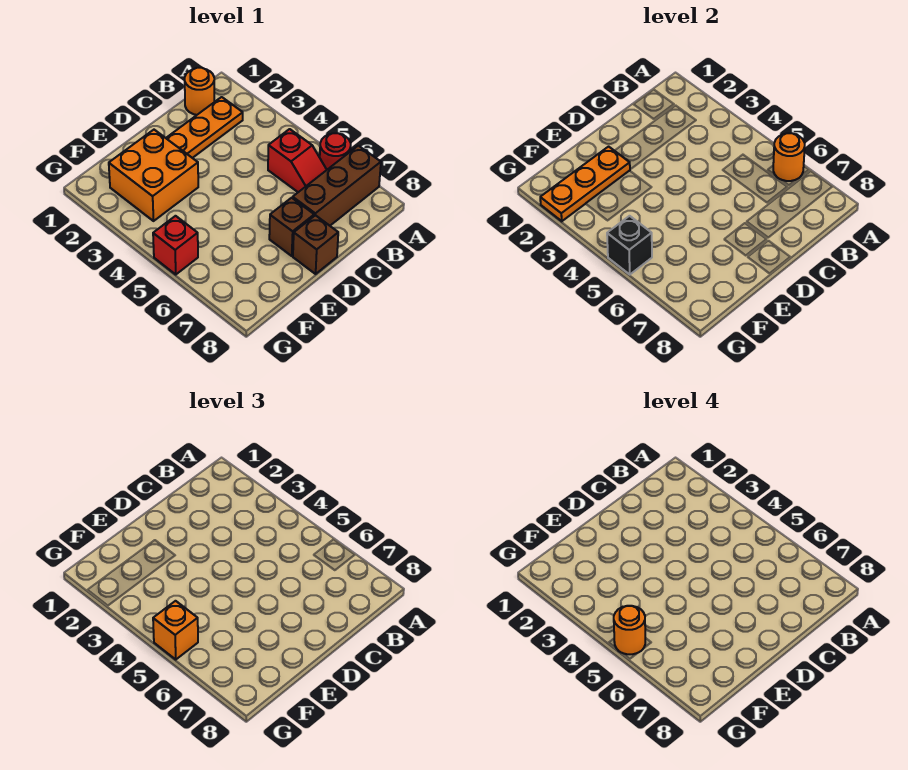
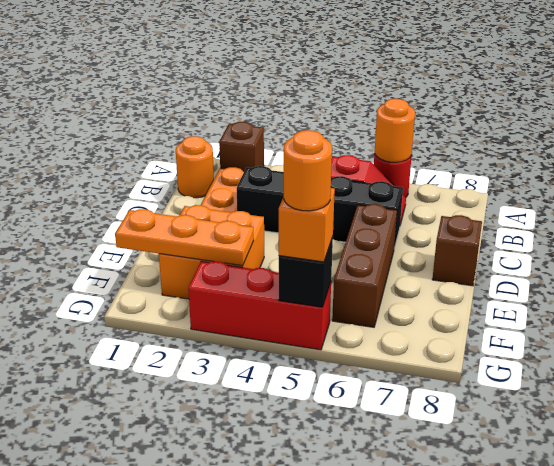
brown 1x3 brick [293,146,381,226] -> brown 1x3 brick moved to [332,204,397,327]
none -> black 1x4 brick [237,166,403,248]
brown 1x1 brick [269,198,314,256] -> brown 1x1 brick moved to [219,122,264,171]
orange 1x3 plate [540,147,630,221] -> orange 1x3 plate turned to [115,209,254,266]
red 1x1 brick [153,216,198,274] -> red 1x3 brick [188,261,331,350]

